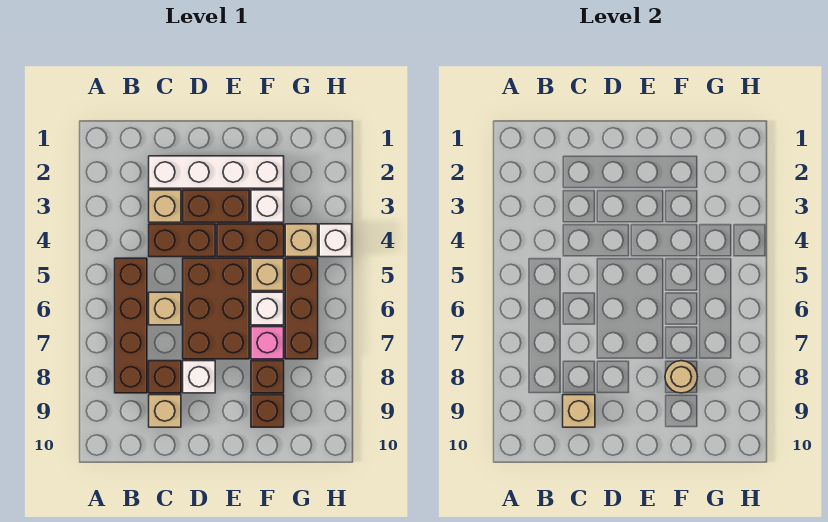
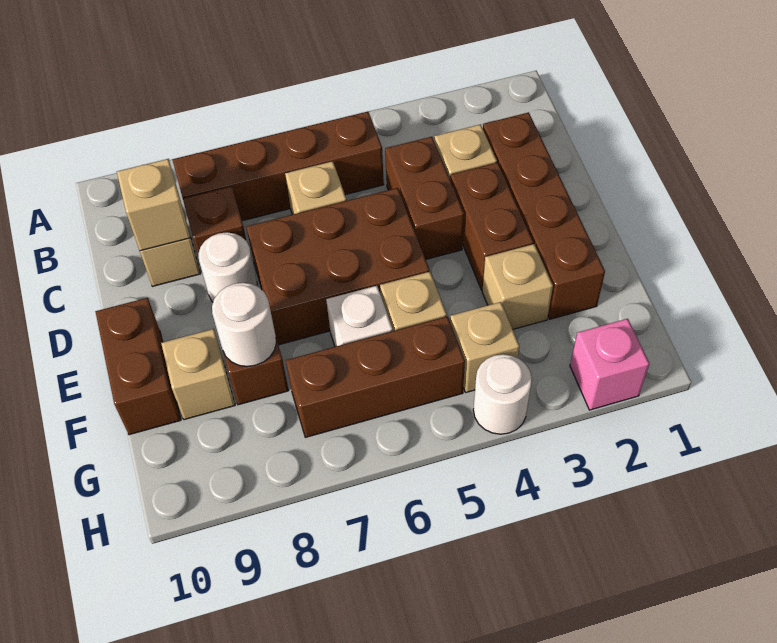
white 1x4 brick [149,156,284,188] -> brown 1x4 brick [483,112,605,319]
white 1x1 brick [183,361,215,393] -> white 1x1 round brick [199,232,257,302]
brown 1x2 brick [217,224,284,257] -> brown 1x2 brick moved to [95,298,181,435]
white 1x1 brick [251,190,284,222] -> tan 1x1 brick [482,244,553,329]
pink 1x1 brick [251,327,284,359] -> pink 1x1 brick moved to [570,319,649,410]
tan 1x1 round brick [665,361,697,393] -> white 1x1 round brick [212,283,276,366]
brown 1x1 brick [251,395,284,427] -> tan 1x1 brick [161,329,235,420]
white 1x1 brick [319,224,352,257] -> white 1x1 round brick [473,354,532,434]

